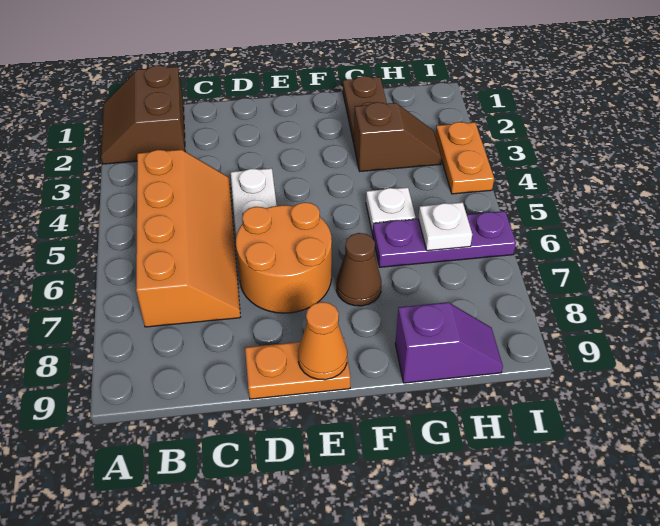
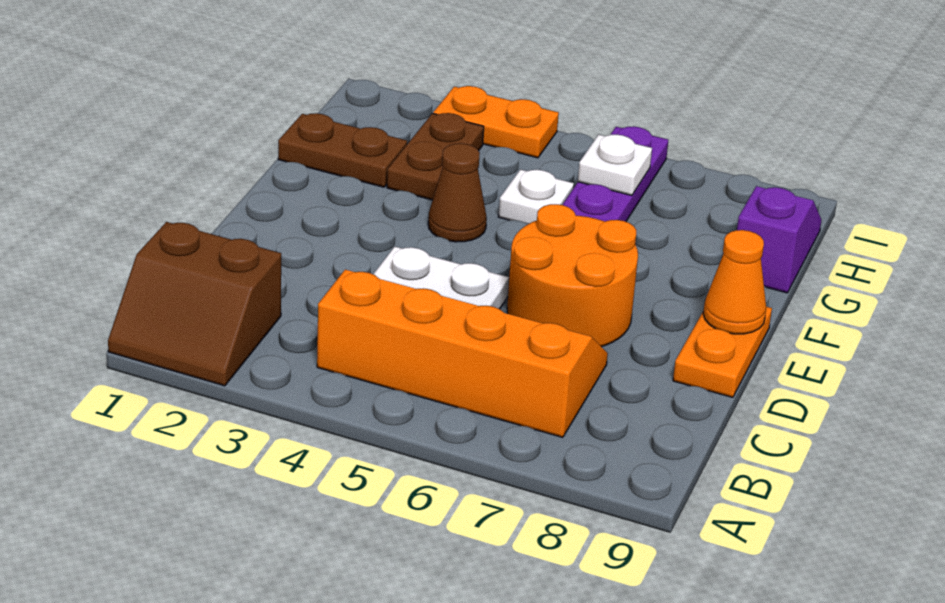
brown 1x1 cone [336,233,381,306] -> brown 1x1 cone moved to [428,143,487,242]
brown 1x2 slope [353,102,442,171] -> brown 1x2 plate [387,113,484,200]

